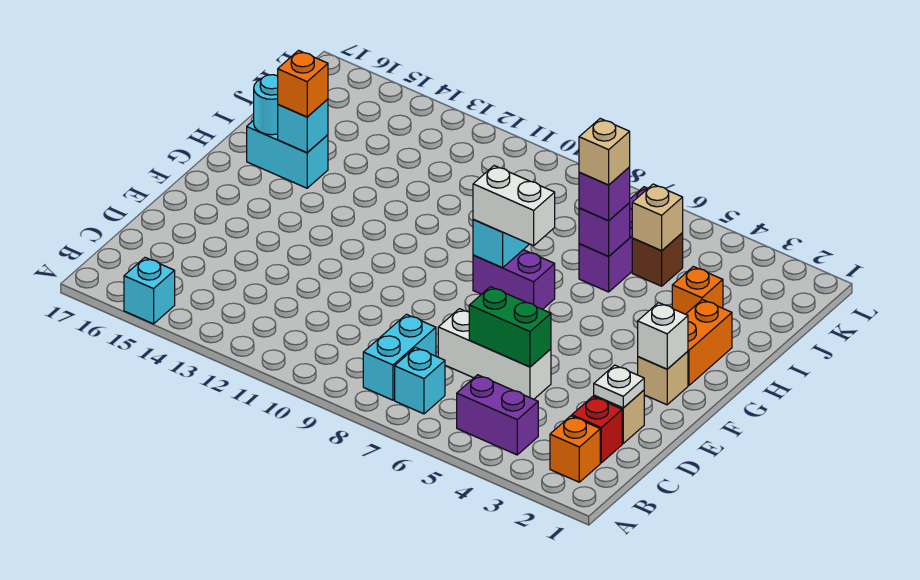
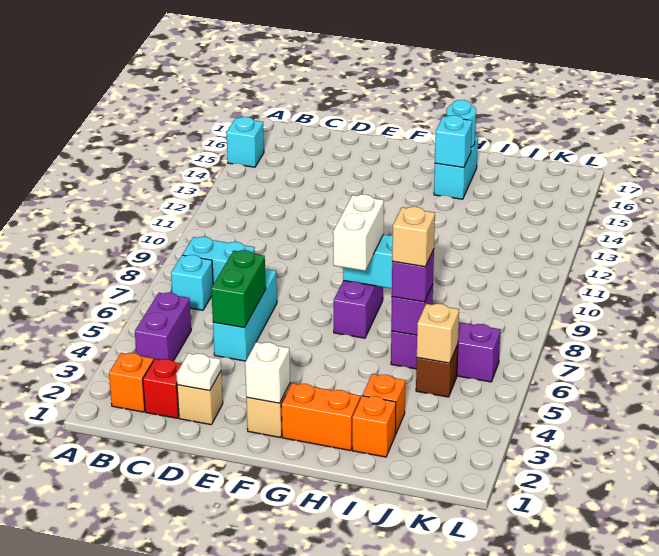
white 1x3 brick [438,309,551,399] -> cyan 1x3 brick [213,269,277,361]
orange 1x1 brick [278,50,328,117] -> orange 1x1 brick moved to [352,396,396,457]

